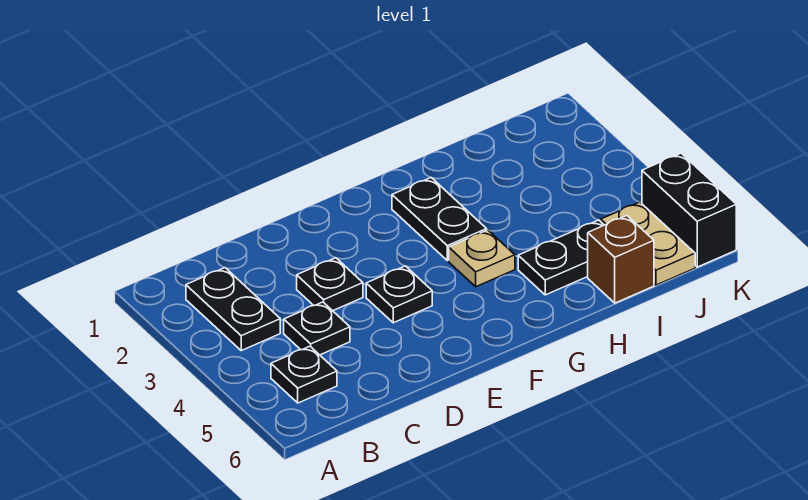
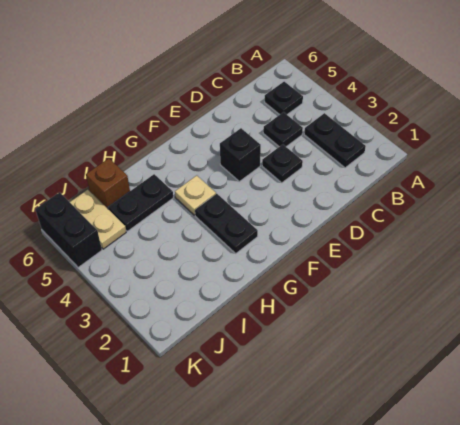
black 1x1 plate [366,266,432,323] -> black 1x1 brick [220,128,261,182]

